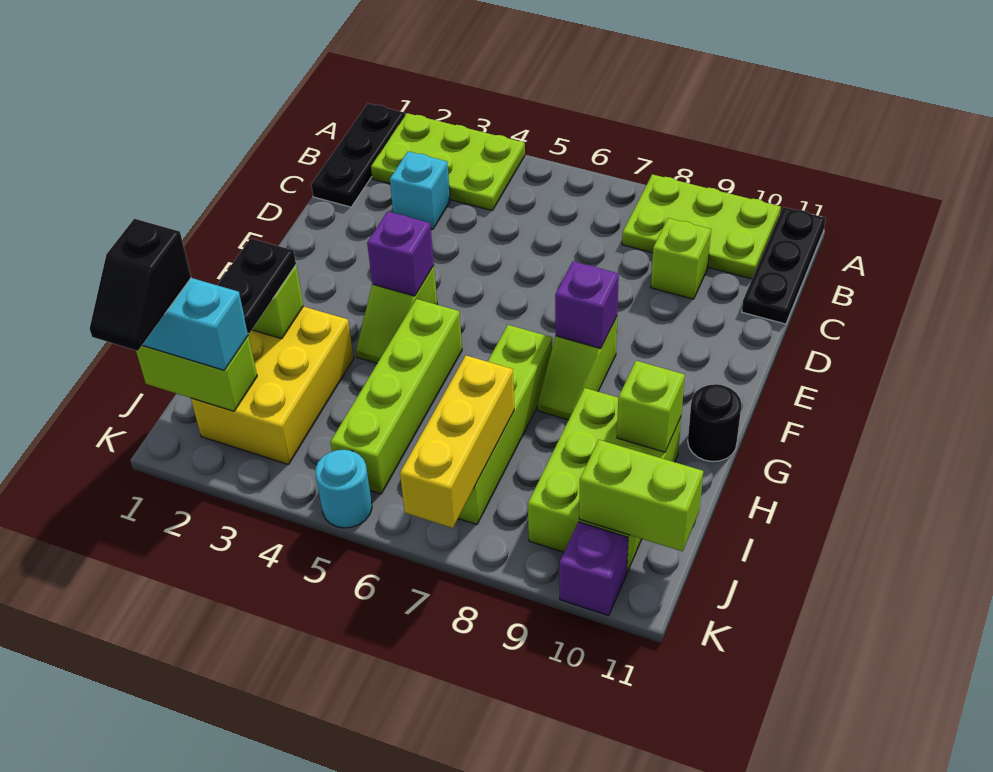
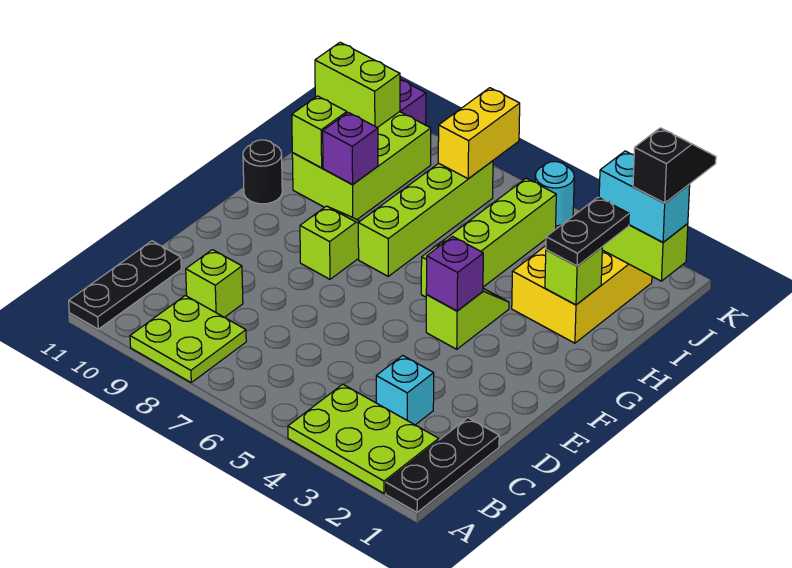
lime 2x3 plate [622,174,781,279] -> lime 2x2 plate [130,296,246,382]
purple 1x1 brick [555,261,619,348] -> purple 1x1 brick moved to [323,112,378,184]
yellow 1x3 brick [400,356,514,528] -> yellow 1x2 brick [438,88,520,179]

